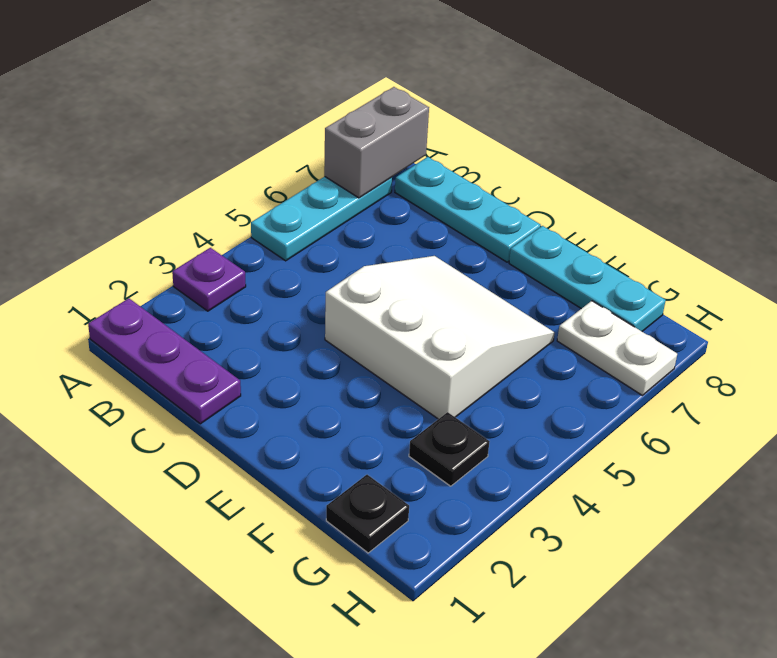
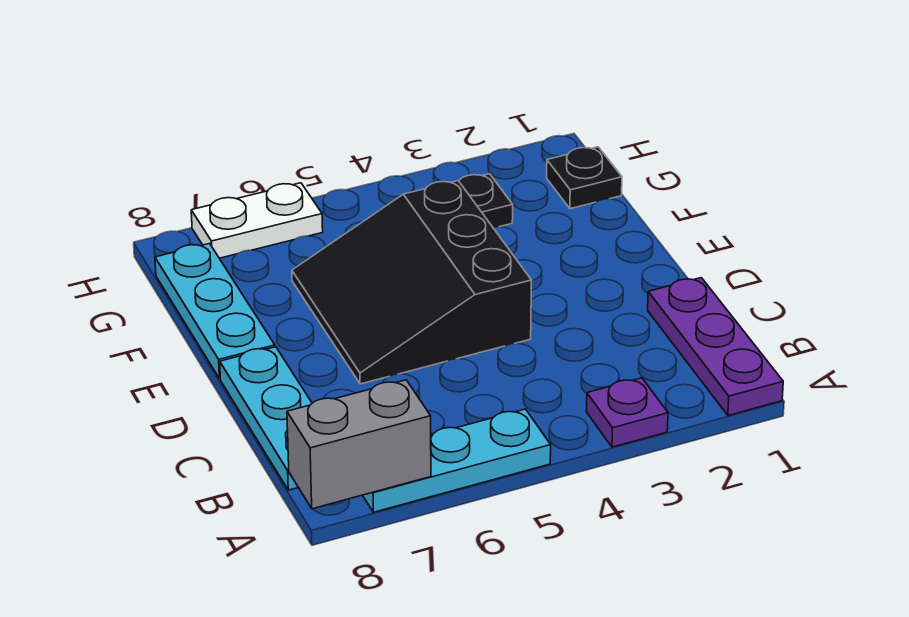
white 3x3 slope [325,256,555,419] -> black 3x3 slope [292,181,532,384]
white 1x2 plate [557,301,677,395] -> white 1x2 plate turned to [191,183,323,258]

